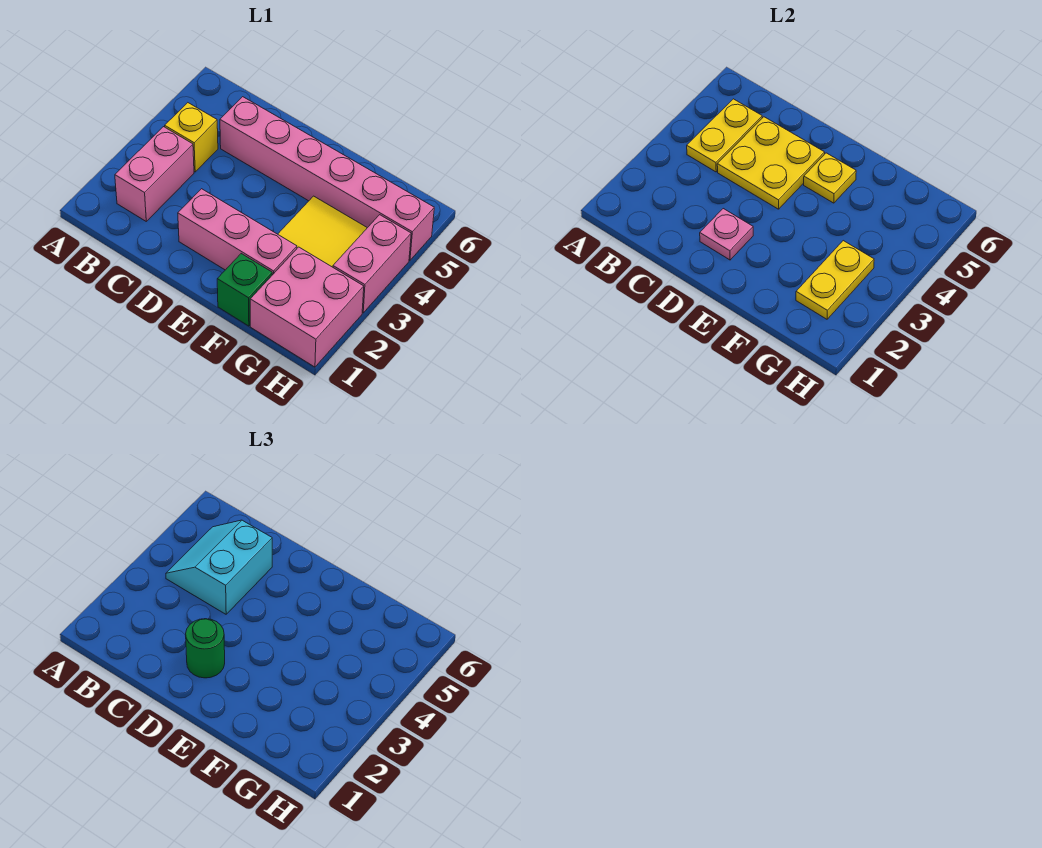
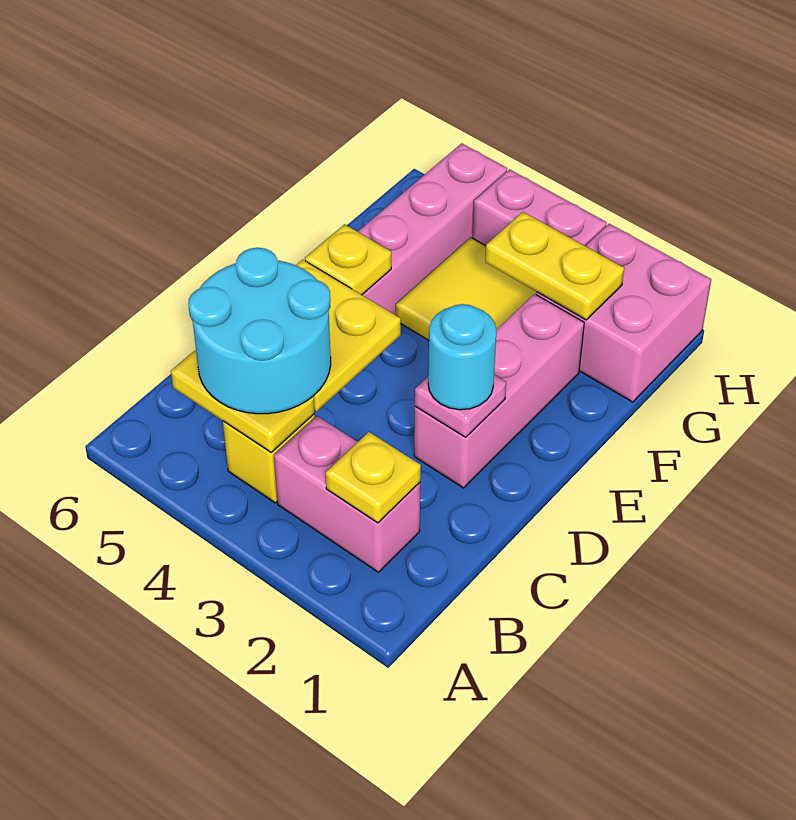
none -> yellow 1x1 plate [326,432,421,523]
cyan 2x2 slope [166,520,272,614] -> cyan 2x2 round brick [188,248,331,414]
green 1x1 round brick [186,619,225,678] -> cyan 1x1 round brick [428,304,496,410]
green 1x1 brick [217,254,272,326] -> none

